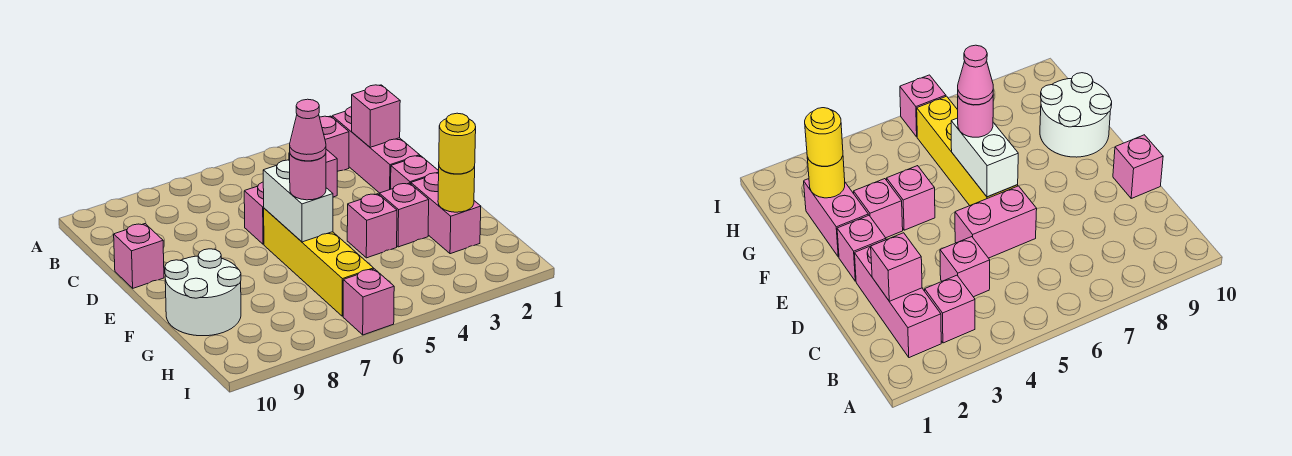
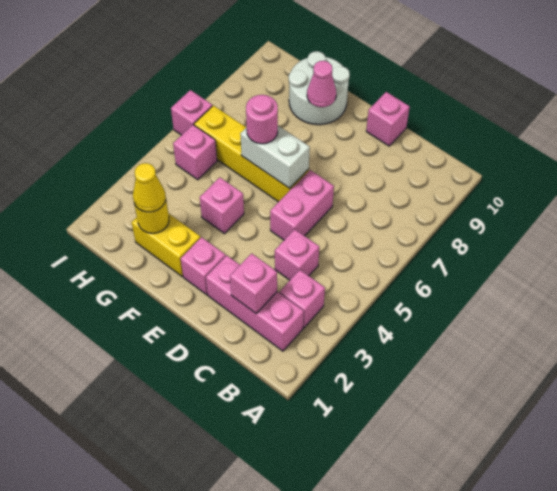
pink 1x2 brick [411,173,481,254] -> yellow 1x2 brick [132,213,200,276]
pink 1x1 brick [379,183,429,247] -> pink 1x1 brick moved to [173,125,217,180]
pink 1x1 cone [290,99,326,161] -> pink 1x1 cone moved to [307,61,336,107]
yellow 1x1 round brick [439,113,476,174] -> yellow 1x1 cone [133,163,166,212]

